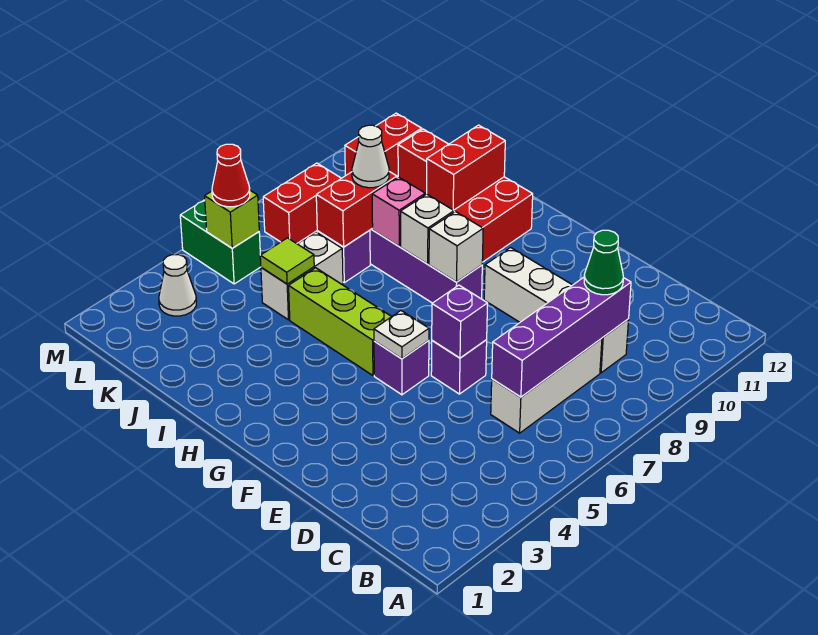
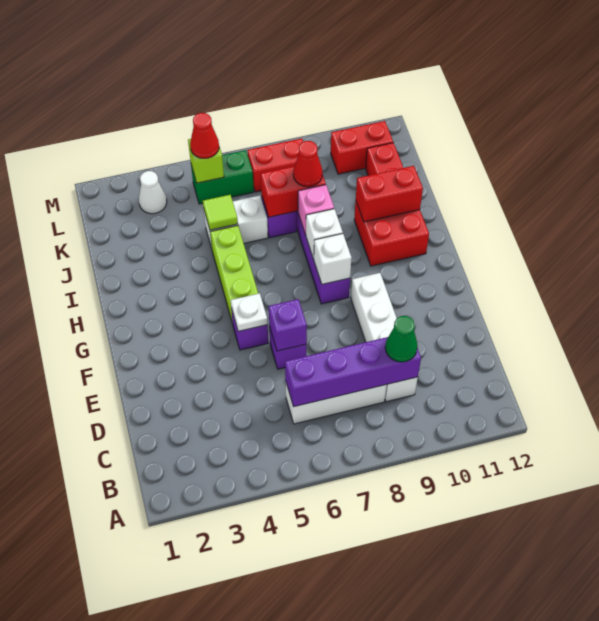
white 1x1 cone [352,125,389,188] -> red 1x1 cone [293,141,322,187]
green 1x2 brick [180,200,261,284] -> green 1x2 brick turned to [191,150,254,204]

